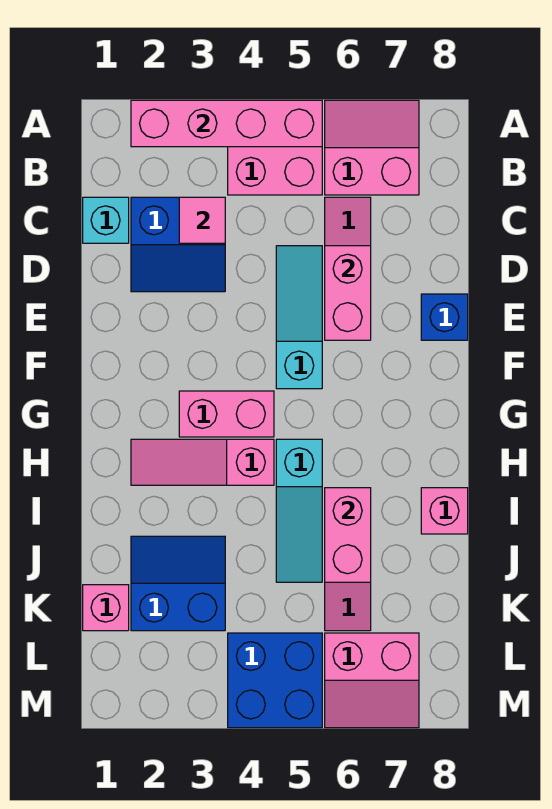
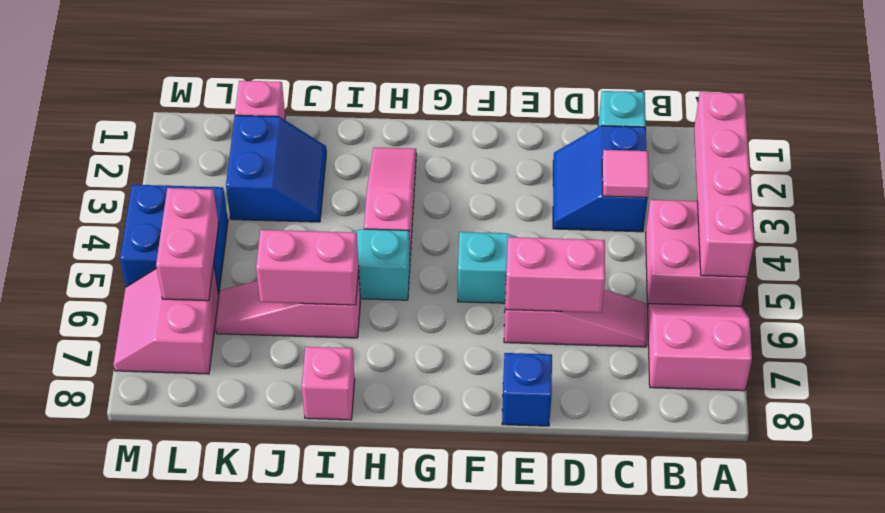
pink 2x2 slope [325,100,419,195] -> pink 2x2 slope turned to [648,304,752,391]
pink 1x2 brick [179,391,274,437] -> pink 1x2 brick moved to [156,188,219,301]

